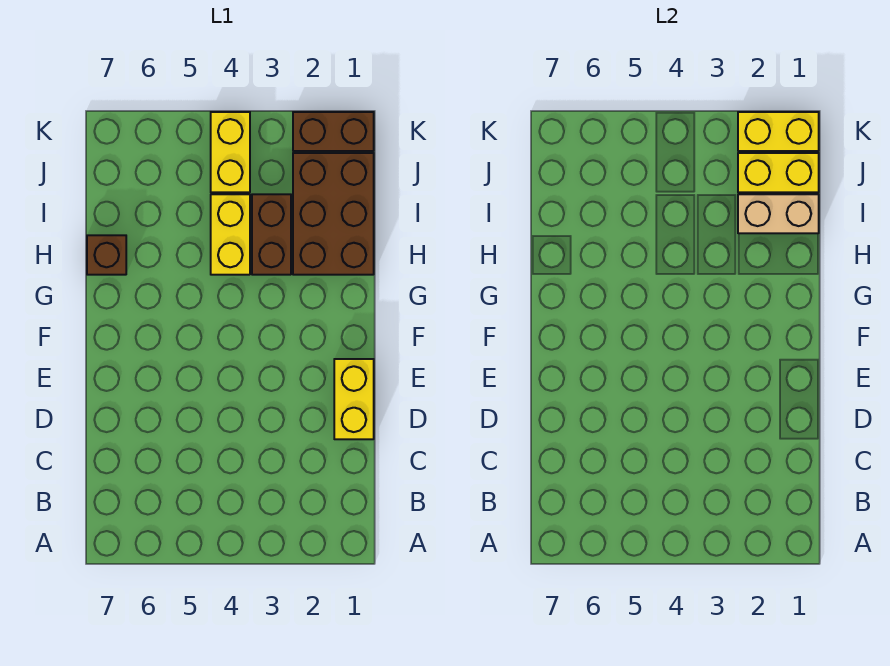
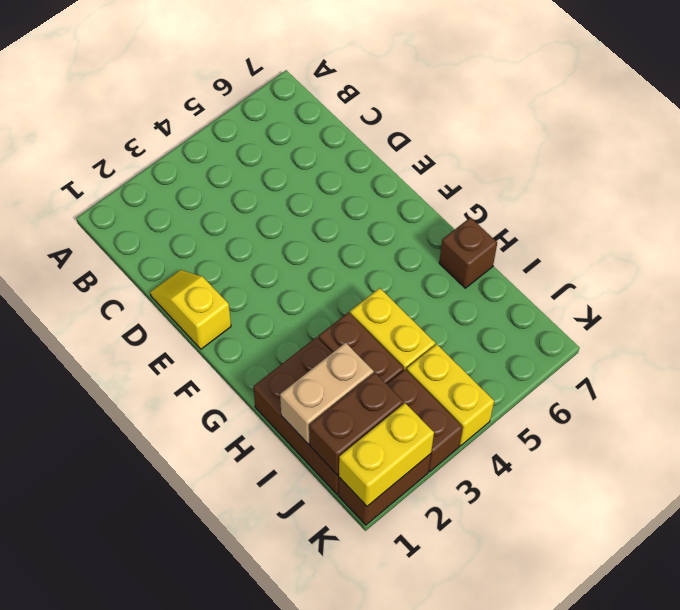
yellow 1x2 brick [334,359,374,439] -> yellow 1x2 slope [150,270,231,349]
yellow 1x2 brick [738,153,819,192] -> brown 1x2 brick [309,373,403,475]
none -> brown 1x2 brick [387,369,463,472]

